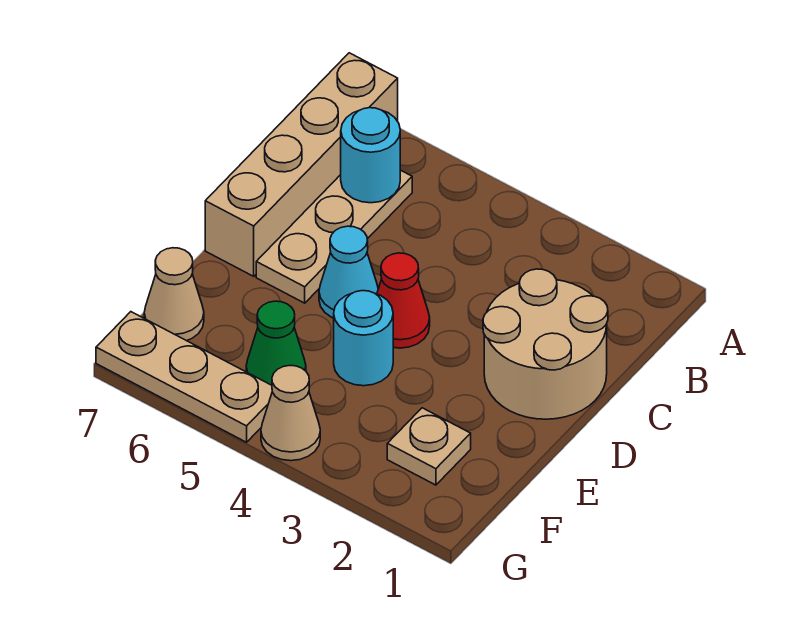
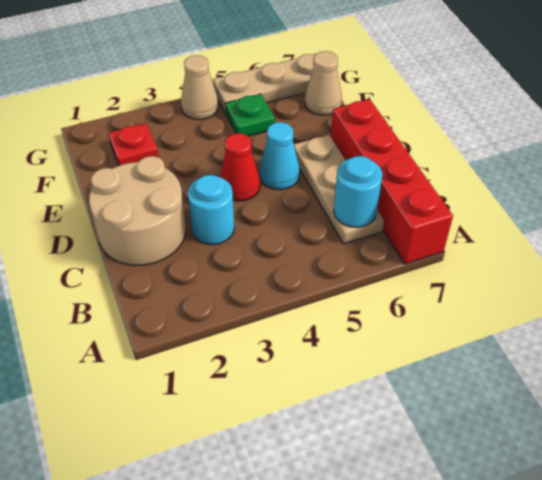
tan 1x4 brick [205,53,398,276] -> red 1x4 brick [331,99,453,264]
cyan 1x1 round brick [334,291,393,386] -> cyan 1x1 round brick moved to [188,175,234,245]
tan 1x1 plate [387,408,471,485] -> red 1x1 plate [108,123,158,165]
green 1x1 cone [246,301,306,385] -> green 1x1 plate [226,94,275,136]

